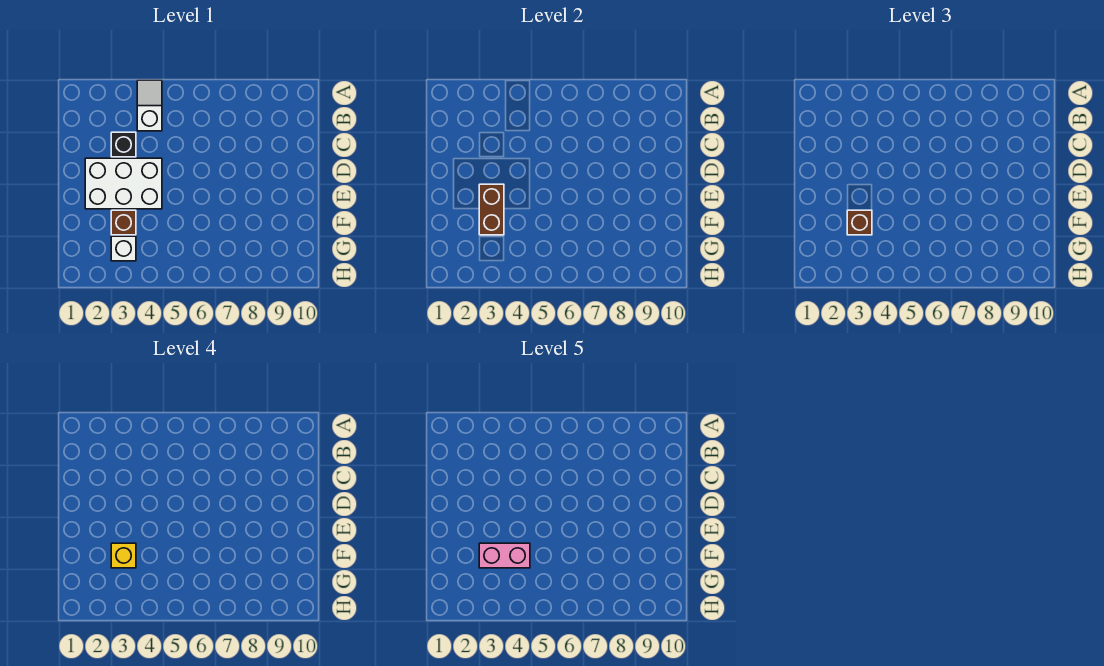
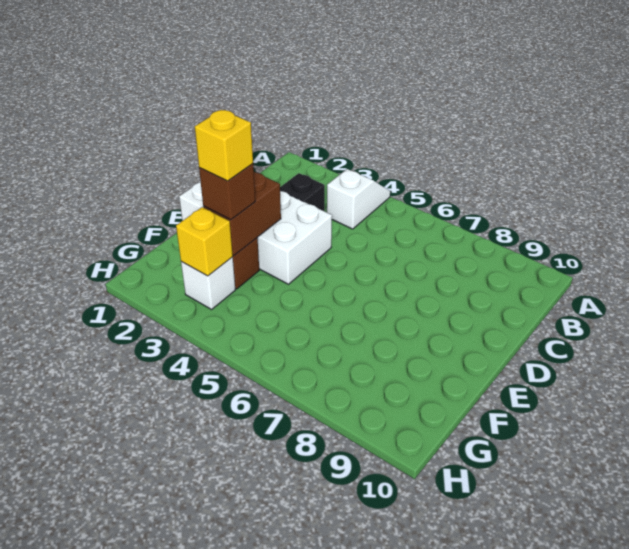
white 2x3 brick [85,158,162,209] -> white 2x4 brick [179,182,332,284]
pink 1x2 brick [479,543,530,568] -> none
none -> yellow 1x1 brick [176,207,233,276]

